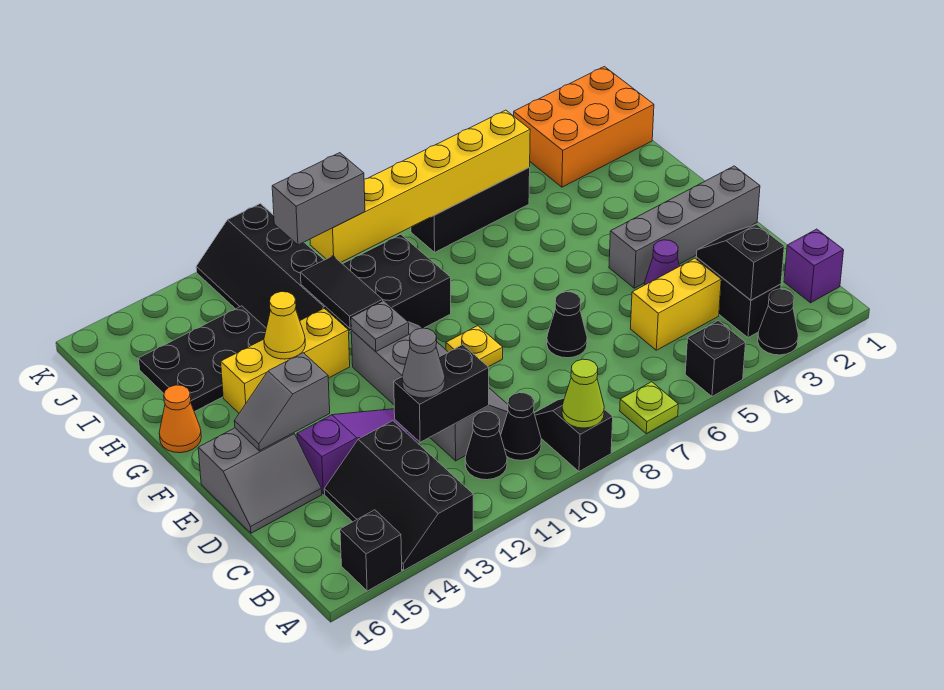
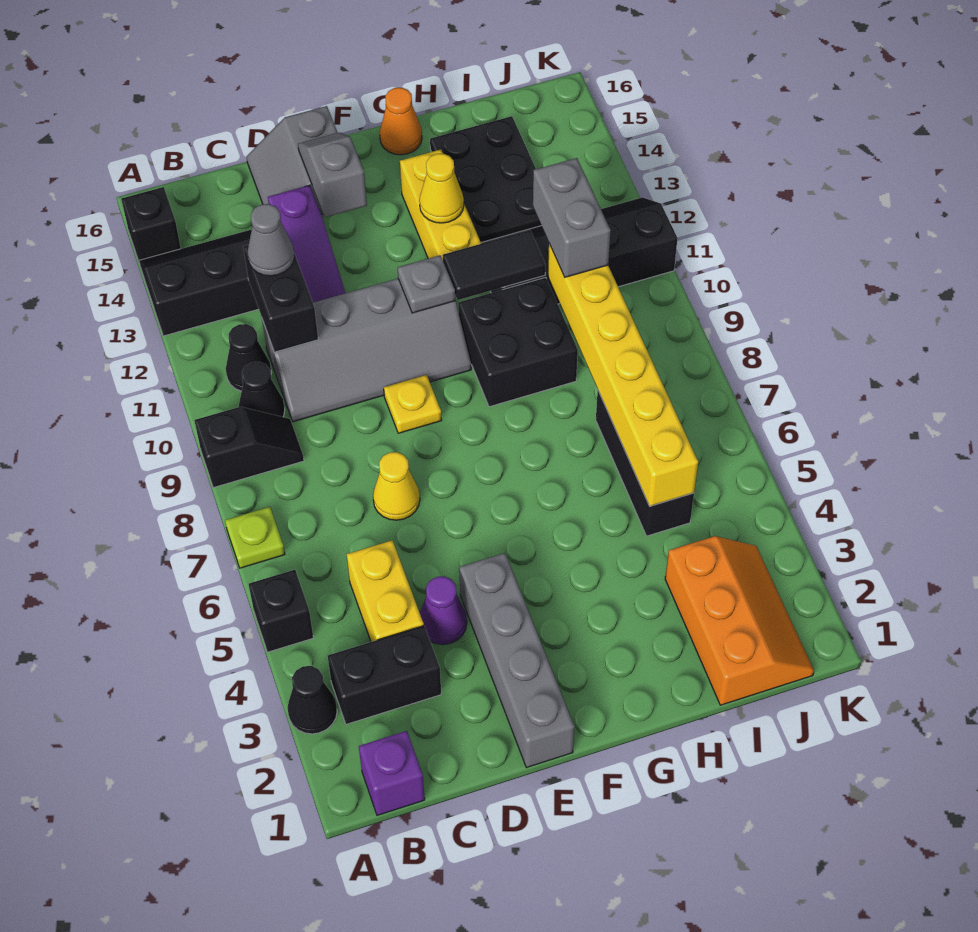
lime 1x1 cone [562,359,604,428] -> none
black 1x2 slope [697,224,784,300] -> none
black 1x1 cone [547,292,587,358] -> yellow 1x1 cone [373,452,420,520]
orange 2x3 brick [514,67,654,187] -> orange 2x3 slope [665,536,814,705]

